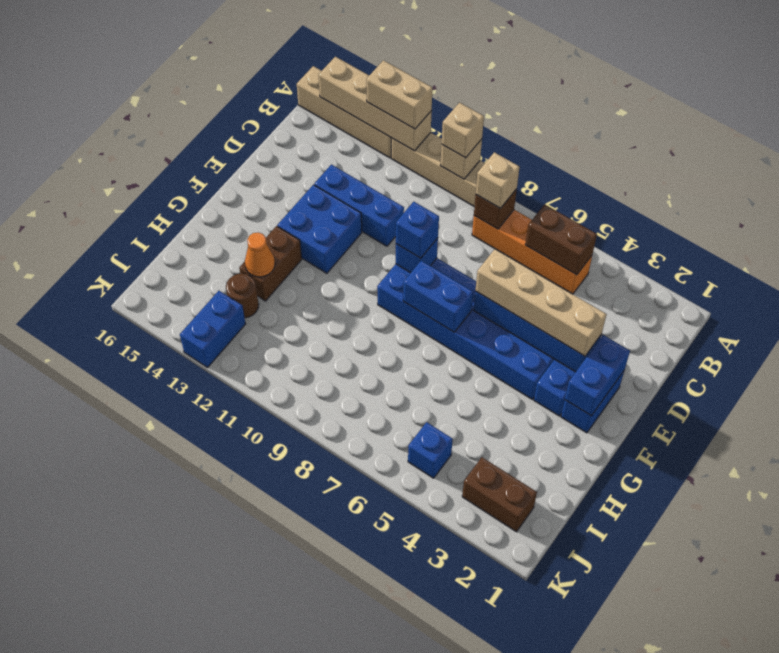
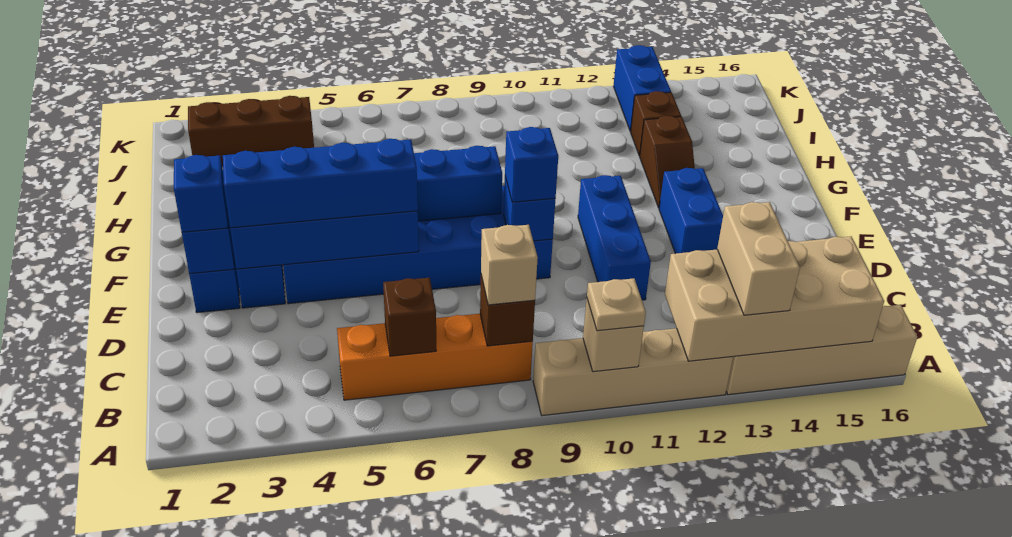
tan 1x1 brick [442,103,484,158] -> tan 1x1 plate [587,278,646,331]
tan 1x4 brick [318,57,432,151] -> tan 2x4 brick [665,236,884,361]
tan 1x2 brick [366,60,432,129] -> tan 1x2 brick turned to [717,202,800,315]
brown 1x2 brick [525,204,597,275] -> brown 1x1 brick [383,278,436,356]
blue 1x3 brick [314,165,404,246] -> blue 1x3 brick turned to [578,175,651,300]
tan 1x4 brick [476,249,606,356] -> blue 1x4 brick [223,139,418,228]
blue 2x2 brick [277,185,362,273] -> blue 1x2 brick [659,168,723,254]
brown 1x2 brick [239,226,302,301] -> brown 1x2 slope [640,116,695,208]
orange 1x1 cone [245,233,275,277] -> none
brown 1x1 round brick [226,274,259,318] -> brown 1x1 brick [630,91,681,156]
brown 1x2 brick [462,457,537,532] -> brown 1x3 brick [188,96,314,166]
blue 1x1 brick [408,422,453,478] -> blue 1x1 brick moved to [174,155,228,232]

